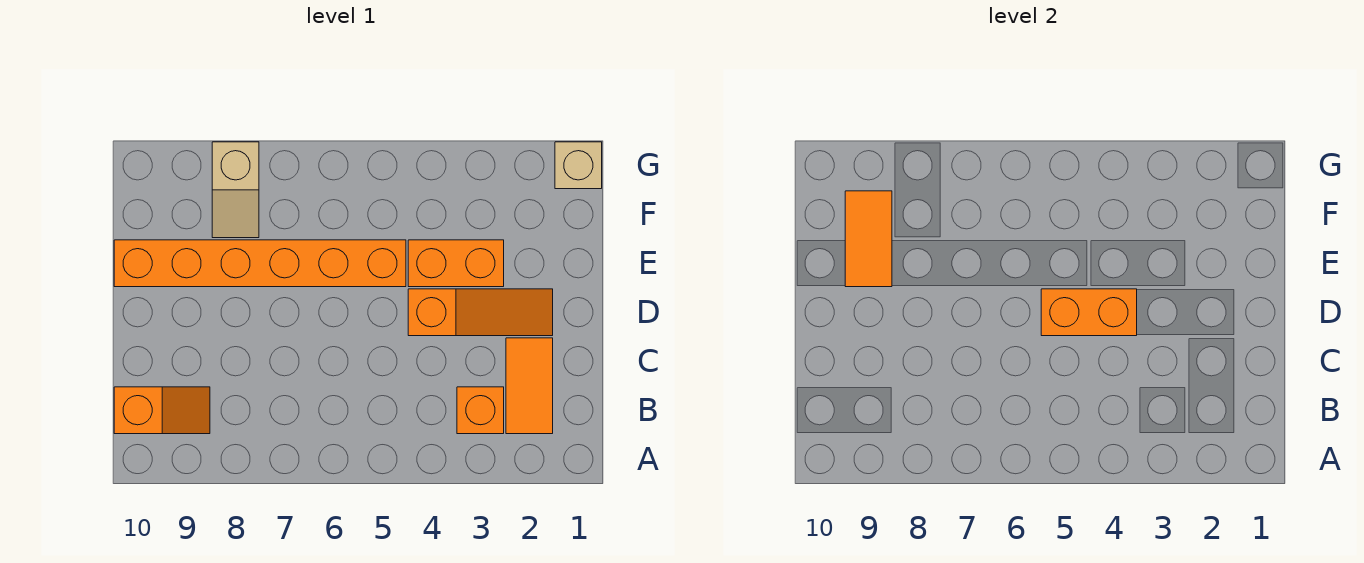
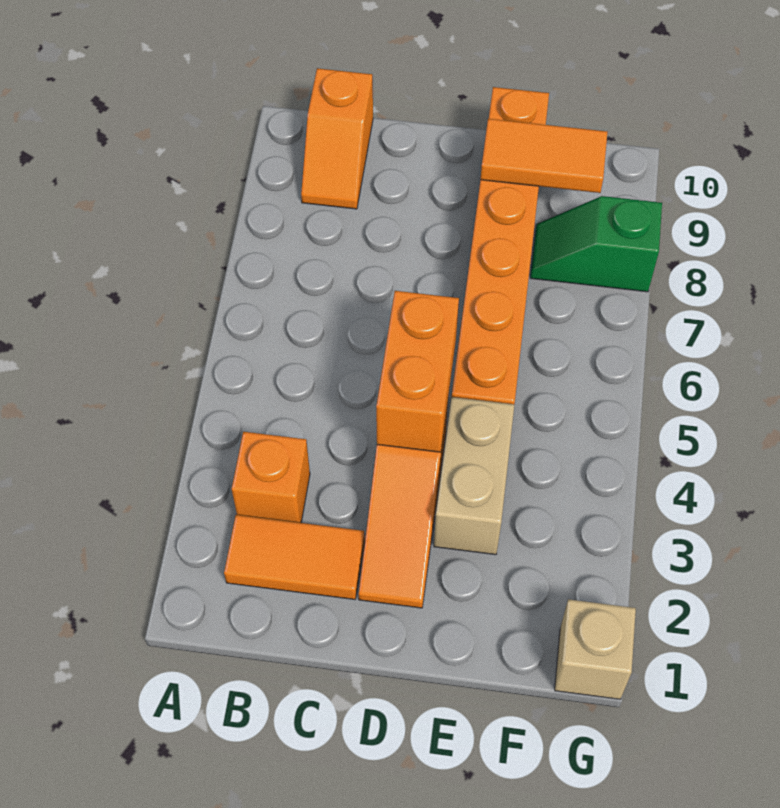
orange 1x2 brick [408,240,504,287] -> tan 1x2 brick [434,397,514,555]
tan 1x2 slope [212,142,259,238] -> green 1x2 slope [530,196,662,292]

